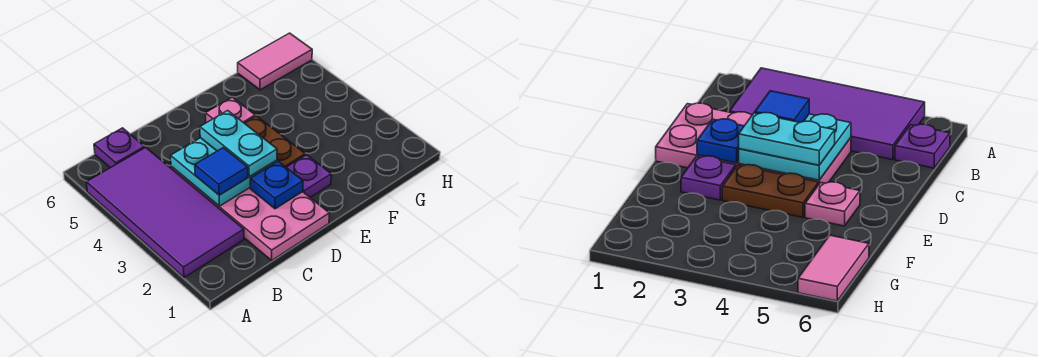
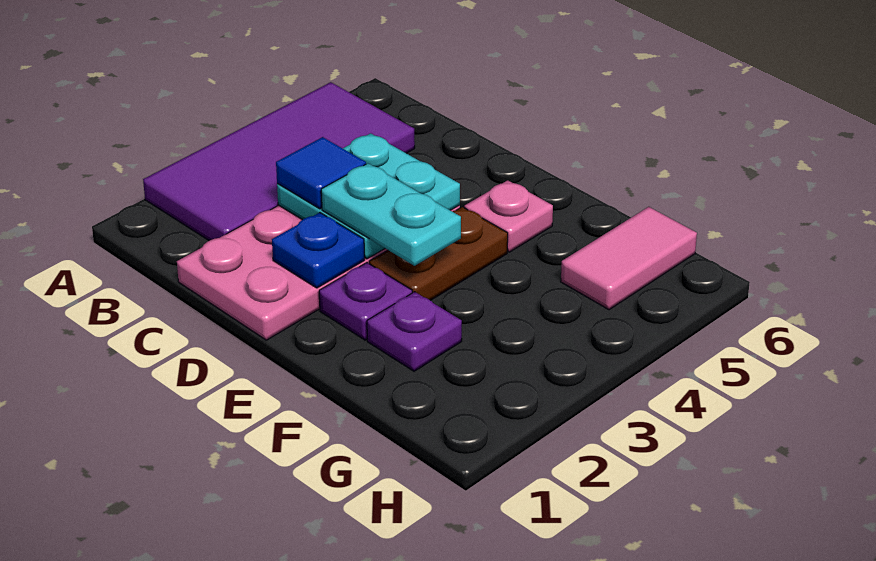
purple 1x1 plate [94,128,145,168] -> purple 1x1 plate moved to [367,292,462,371]
cyan 1x2 plate [200,111,277,177] -> cyan 1x2 plate turned to [321,163,461,266]
pink 1x2 tile [238,33,312,90] -> pink 1x2 tile turned to [561,207,697,310]

